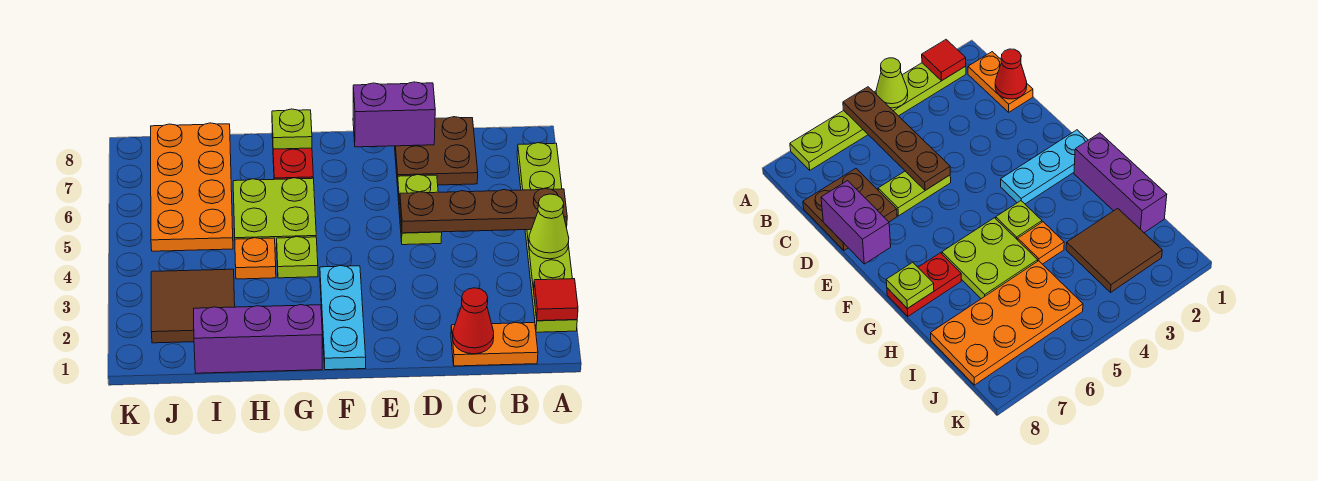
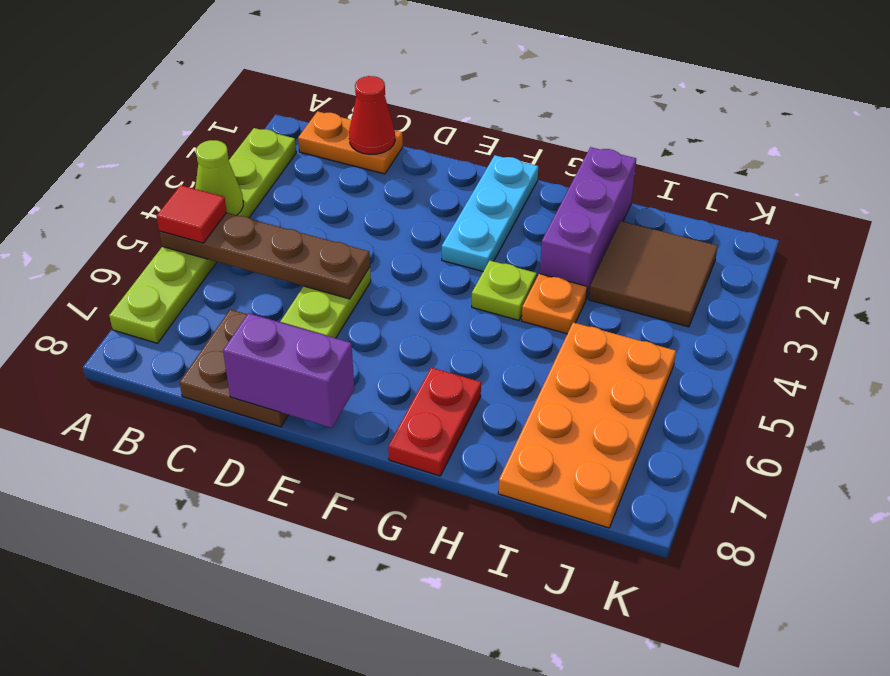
red 1x1 tile [534,279,578,321] -> red 1x1 tile moved to [157,185,227,243]
purple 1x3 brick [194,305,322,373] -> purple 1x3 brick turned to [540,147,636,299]
lime 2x2 plate [233,178,316,248] -> none
lime 1x1 plate [272,109,312,149] -> none

